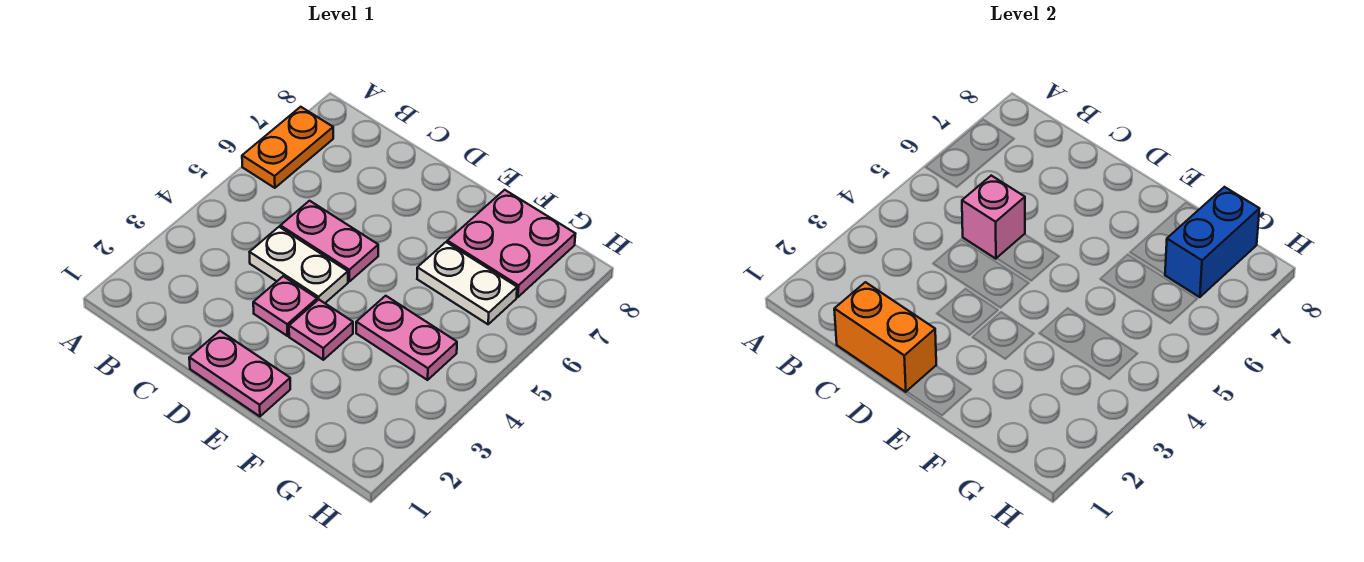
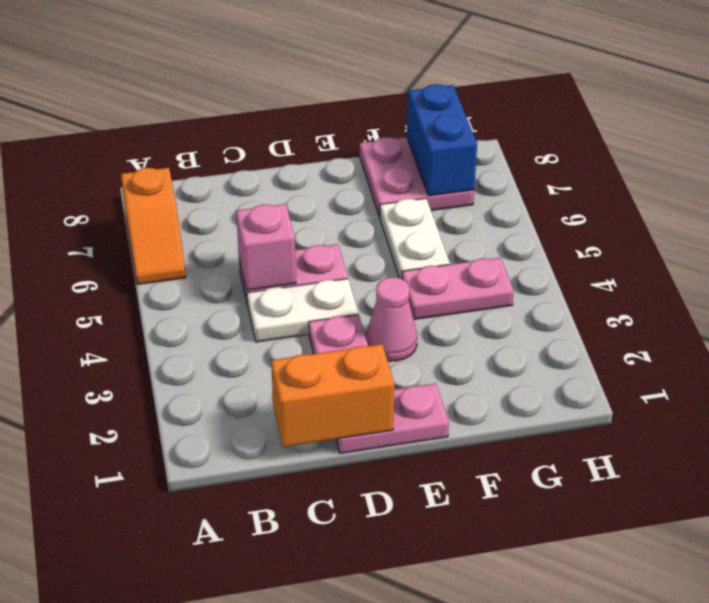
orange 1x2 plate [242,107,333,188] -> orange 1x2 slope [121,168,186,285]
pink 1x1 plate [289,300,353,360] -> pink 1x1 cone [366,277,417,361]
white 1x2 plate [417,242,517,324] -> white 1x2 plate turned to [380,198,450,279]

